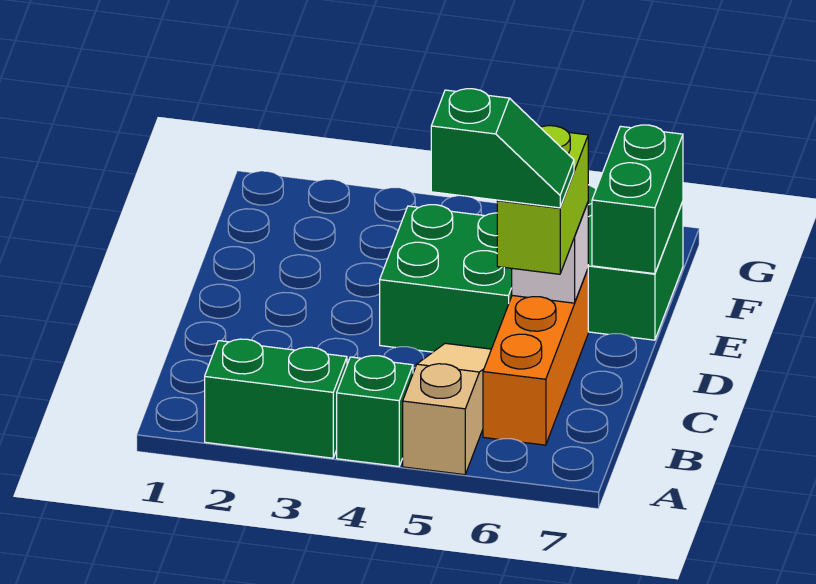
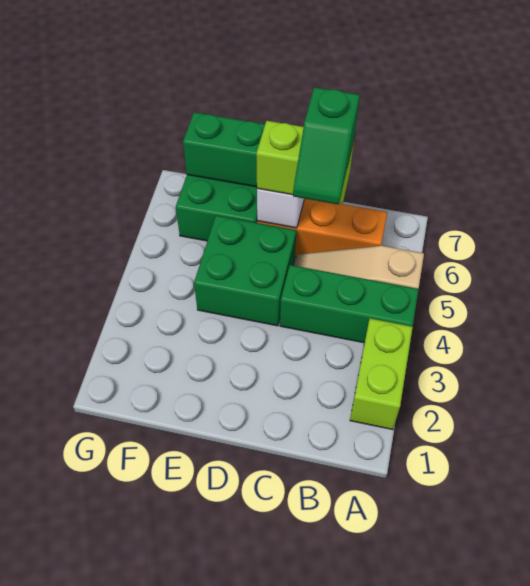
green 1x2 brick [205,339,347,458] -> lime 1x2 brick [350,318,413,430]
green 1x1 brick [337,356,413,466] -> green 1x3 brick [280,265,419,343]
green 1x2 slope [431,89,574,208] -> green 1x2 slope turned to [293,87,360,205]

